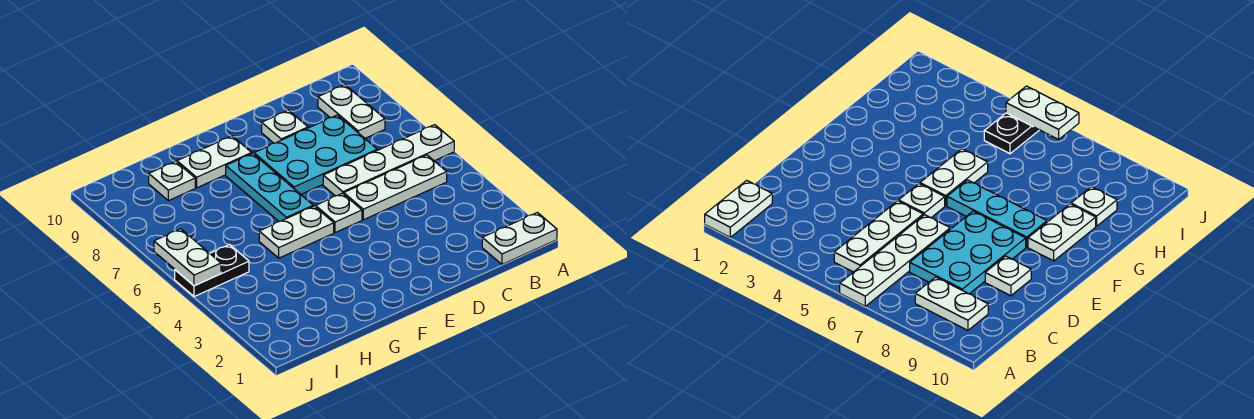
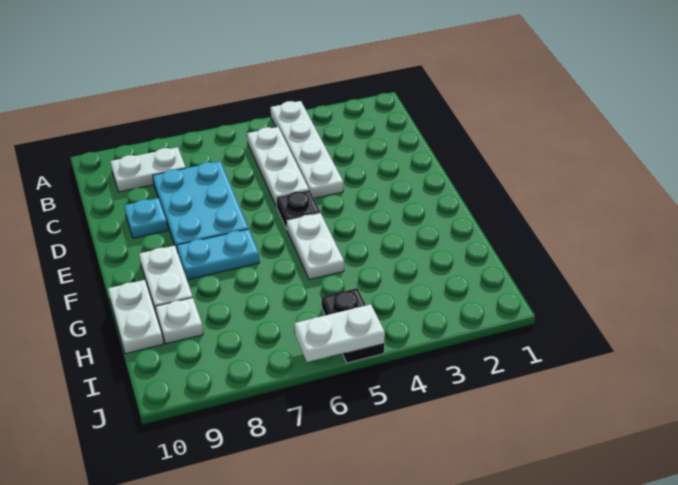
white 1x2 plate [482,213,557,264] -> white 1x2 plate moved to [108,280,163,354]
white 1x4 plate [323,125,454,196] -> white 1x4 plate moved to [271,101,343,198]
white 1x1 plate [262,110,308,143] -> cyan 1x1 plate [124,198,168,238]
white 1x1 plate [316,193,362,233] -> black 1x1 plate [276,190,320,229]
cyan 1x3 plate [226,153,313,221] -> cyan 1x2 plate [177,229,259,280]

